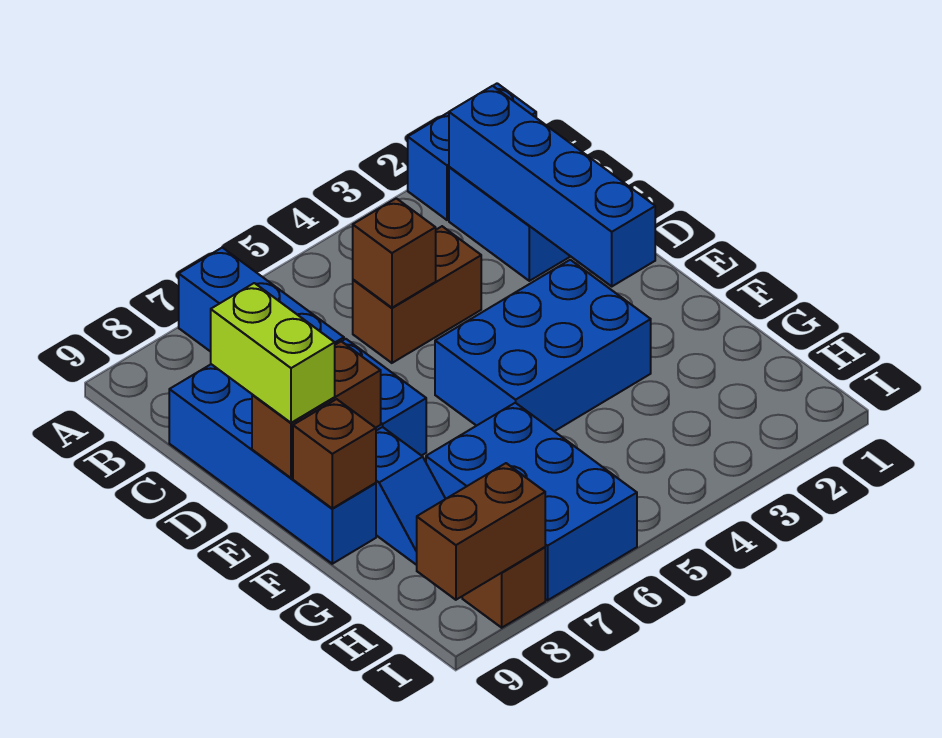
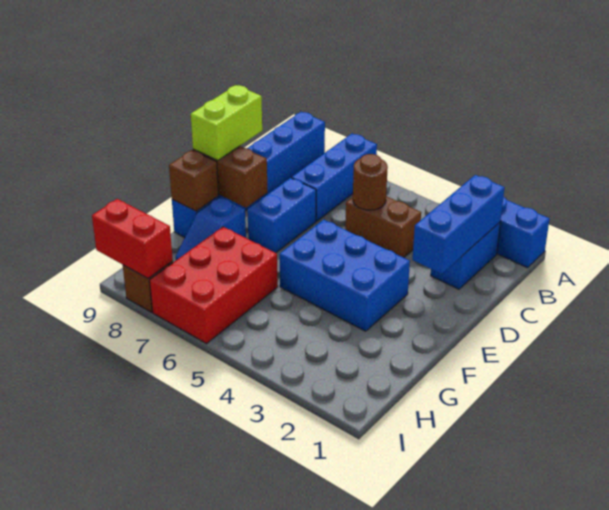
blue 1x4 brick [449,86,655,286] -> blue 1x3 brick [412,175,505,274]
brown 1x1 brick [353,198,436,308] -> brown 1x1 round brick [353,154,388,210]
blue 1x4 brick [169,364,376,564] -> blue 1x6 brick [172,112,325,237]
blue 2x3 brick [426,403,637,600] -> red 2x3 brick [150,227,278,344]
brown 1x2 brick [417,463,545,600] -> red 1x2 brick [92,199,173,278]

